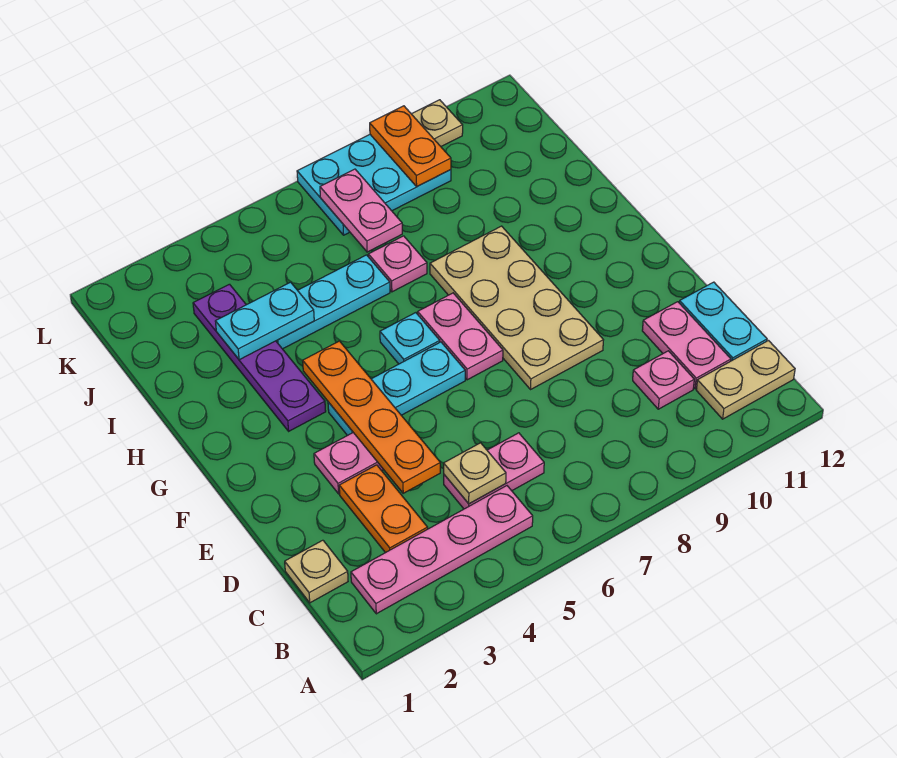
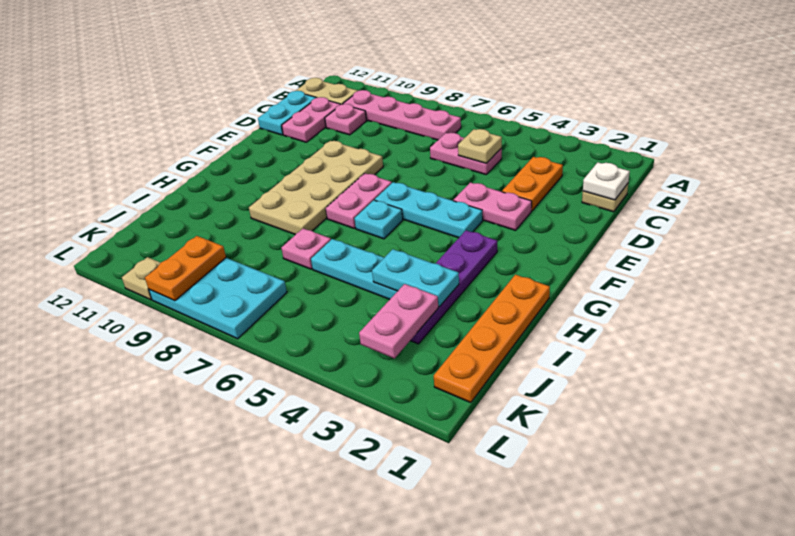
pink 1x4 plate [351,486,533,614] -> pink 1x4 plate moved to [343,90,461,140]
none -> white 1x1 plate [583,162,630,200]
orange 1x4 plate [303,341,440,493] -> orange 1x4 plate moved to [434,275,550,403]
pink 1x2 plate [320,169,402,252] -> pink 1x2 plate moved to [359,284,438,358]

